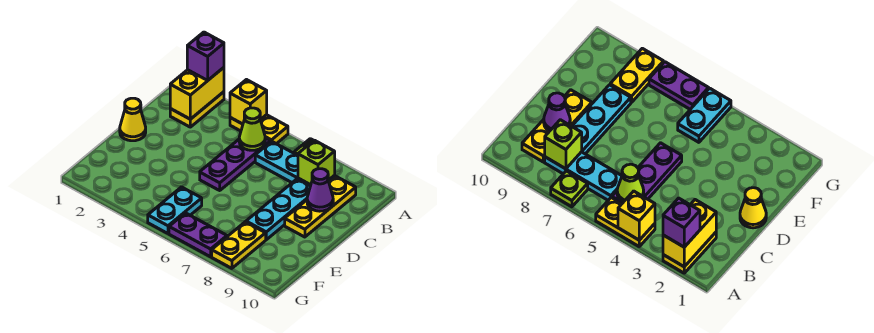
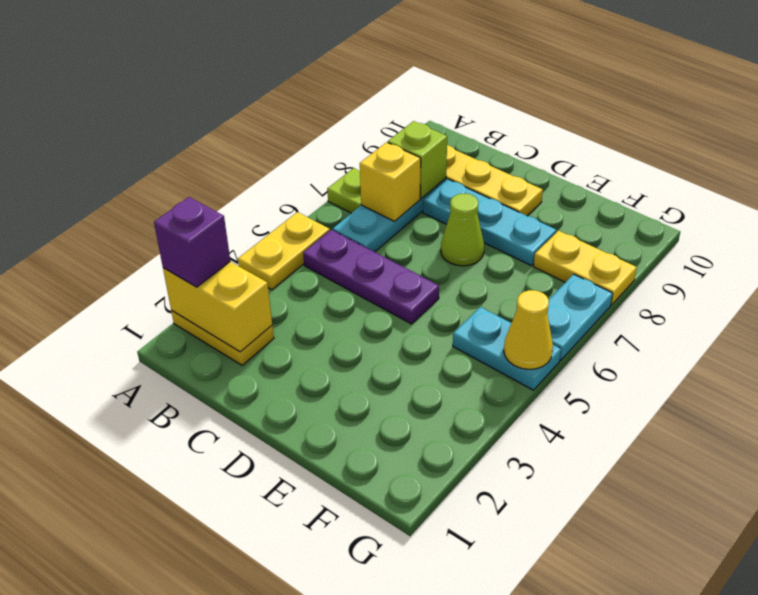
yellow 1x1 brick [230,80,267,124] -> yellow 1x1 brick moved to [360,142,421,221]
lime 1x1 cone [239,108,265,150] -> lime 1x1 cone moved to [441,193,484,266]
purple 1x1 cone [307,169,333,211] -> none
yellow 1x1 cone [120,98,146,141] -> yellow 1x1 cone moved to [504,290,553,369]
purple 1x2 plate [169,213,227,257] -> cyan 1x2 plate [547,274,613,360]

